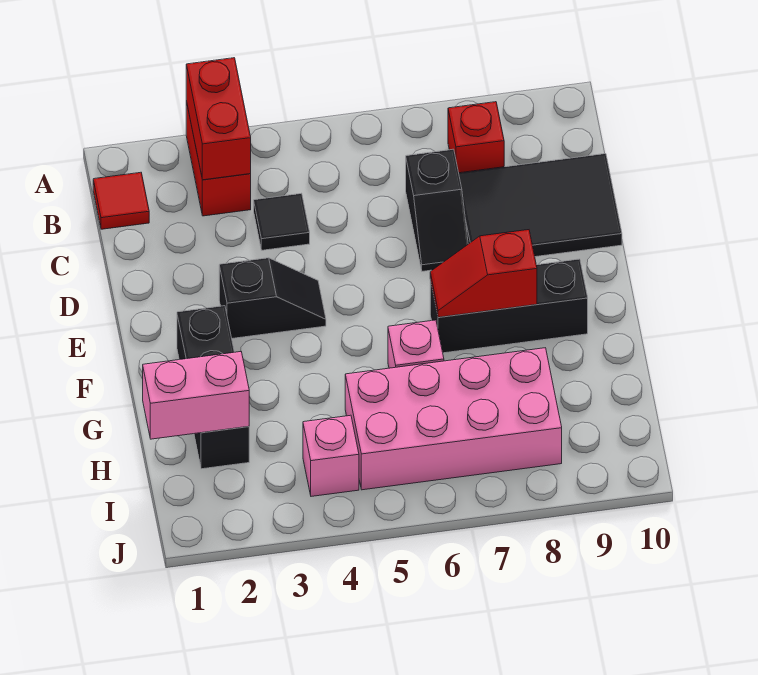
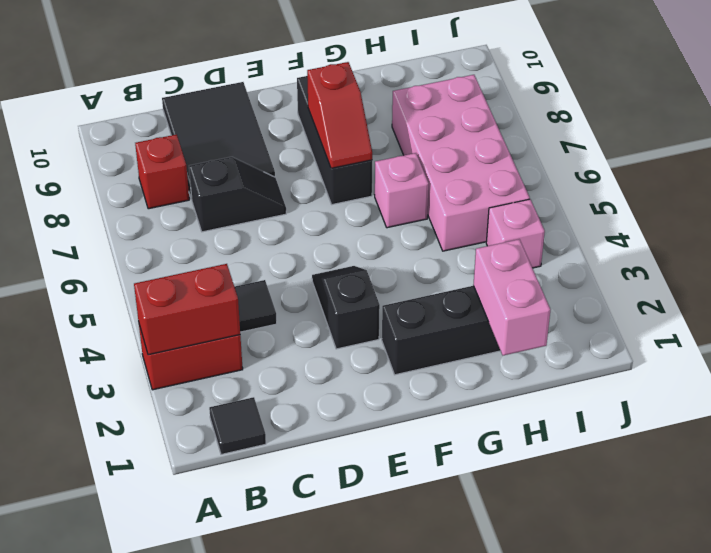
red 1x1 tile [93,172,149,229] -> black 1x1 tile [209,397,266,454]

